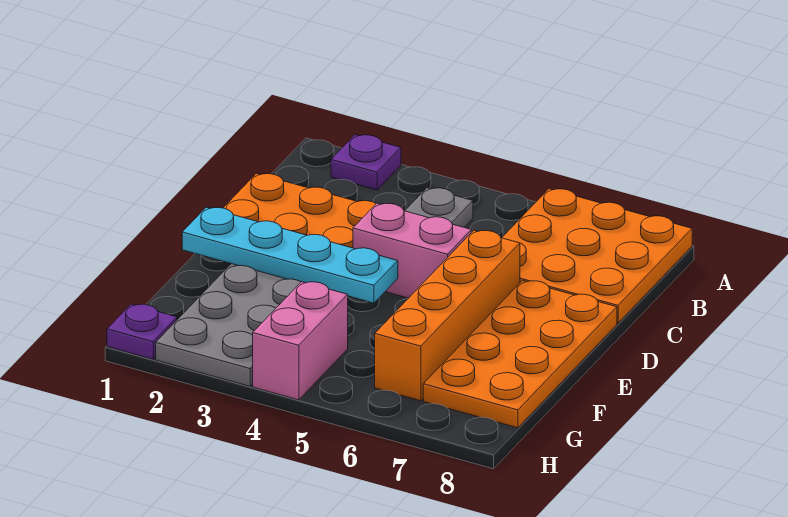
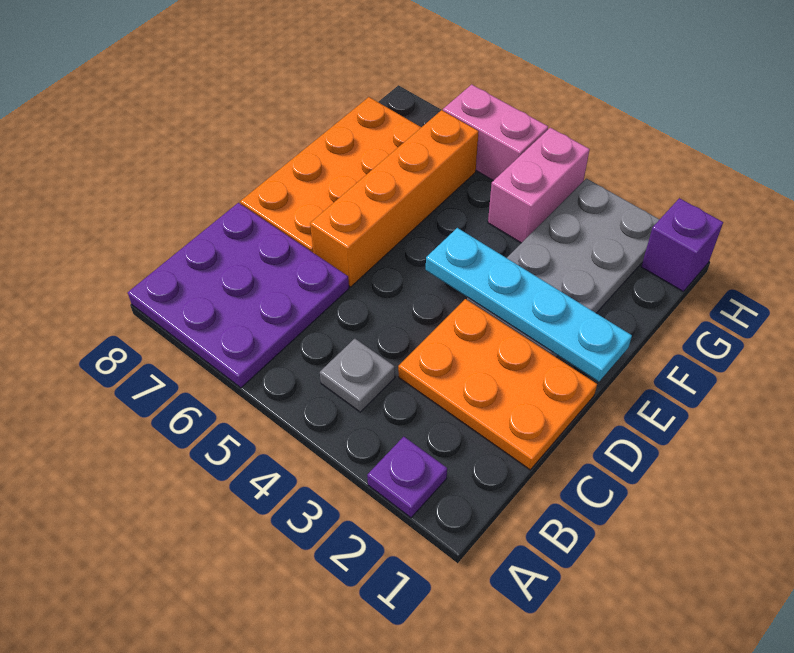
orange 3x3 plate [502,189,692,323] -> purple 3x3 plate [128,203,349,388]
pink 1x2 brick [353,203,471,298] -> pink 1x2 brick moved to [443,84,548,181]
purple 1x1 plate [107,304,177,359] -> purple 1x1 brick [641,198,723,292]

